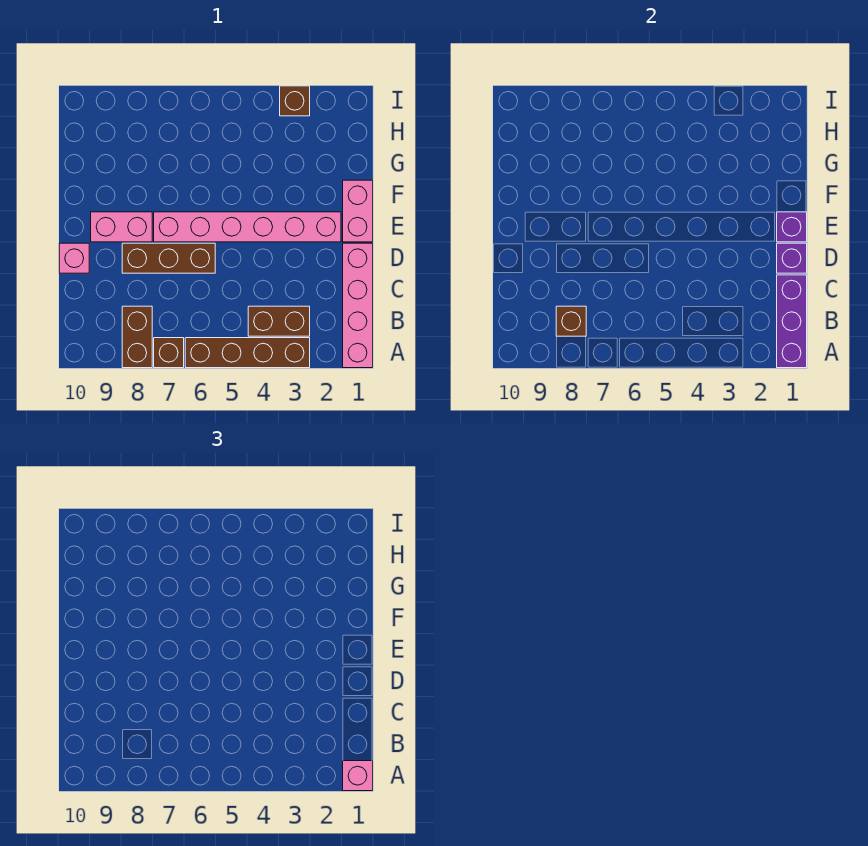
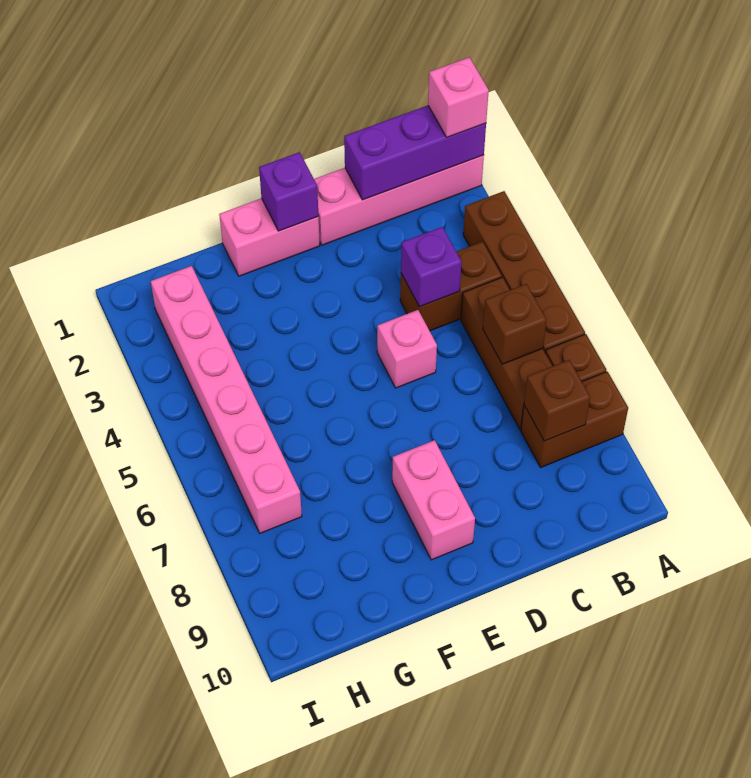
brown 1x2 brick [248,306,310,336] -> brown 1x2 brick turned to [400,242,502,331]
purple 1x1 brick [777,243,807,273] -> purple 1x1 brick moved to [401,227,462,307]
brown 1x3 brick [122,243,215,273] -> brown 1x3 brick moved to [461,277,552,429]
pink 1x1 brick [59,243,89,273] -> pink 1x1 brick moved to [377,310,437,388]
pink 1x6 brick [154,212,341,242] -> pink 1x6 brick moved to [151,266,302,533]
brown 1x1 brick [280,86,310,116] -> brown 1x1 brick moved to [483,284,547,364]

